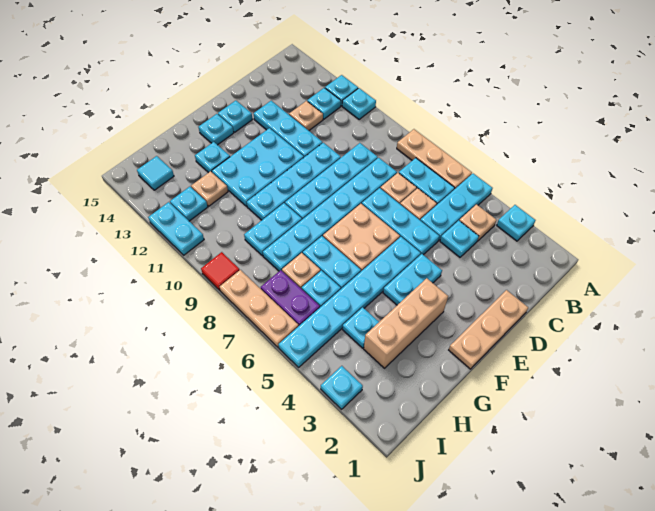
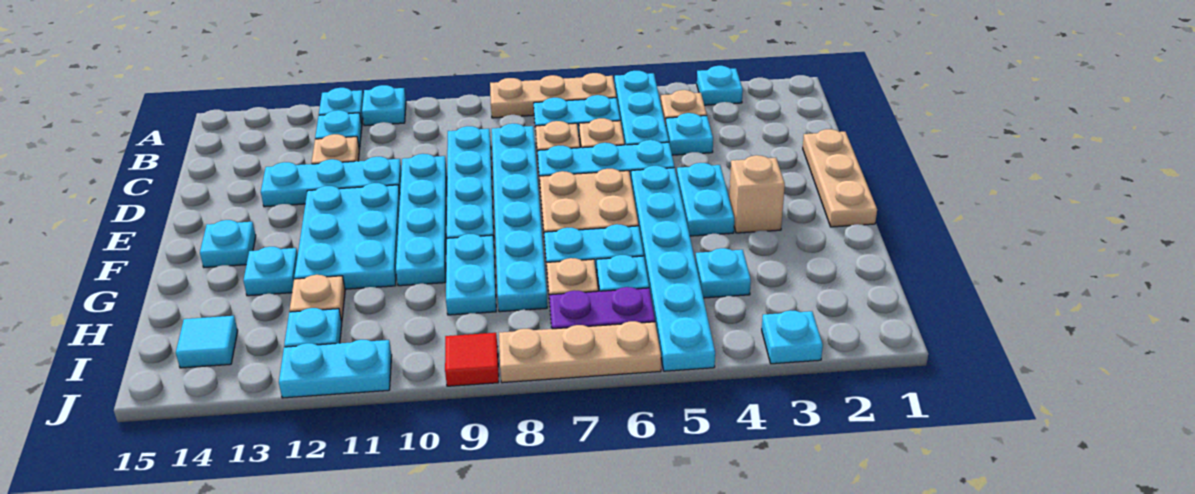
cyan 1x1 plate [218,101,252,132] -> none
tan 1x3 brick [364,278,448,368] -> tan 1x1 brick [729,155,785,233]

